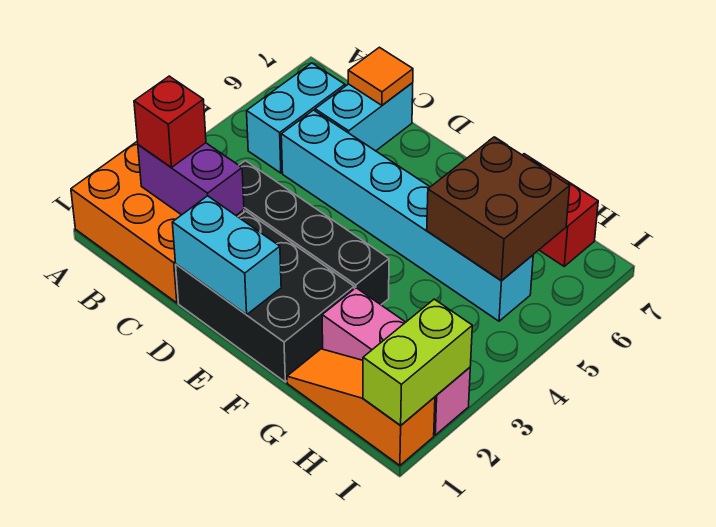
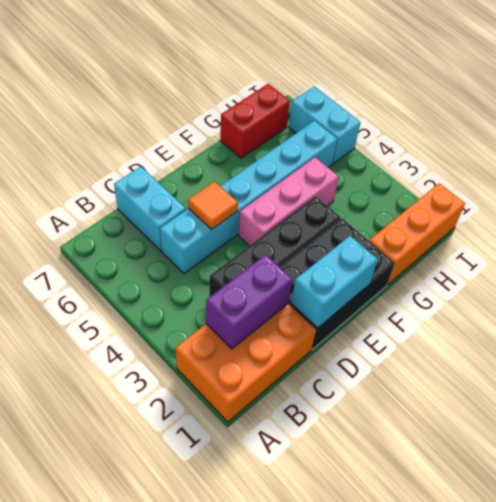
red 1x1 brick [134,76,206,167] -> none
cyan 1x2 brick [247,63,345,173] -> cyan 1x2 brick moved to [289,86,361,164]
orange 1x1 tile [348,47,413,105] -> orange 1x1 tile moved to [188,182,238,229]
orange 1x3 slope [287,349,435,465] -> orange 1x3 brick [369,183,465,285]
pink 1x3 brick [322,288,470,435] -> pink 1x3 brick moved to [238,157,339,246]
brown 2x2 brick [427,137,570,281] -> none
lime 1x2 brick [363,299,472,426] -> none

